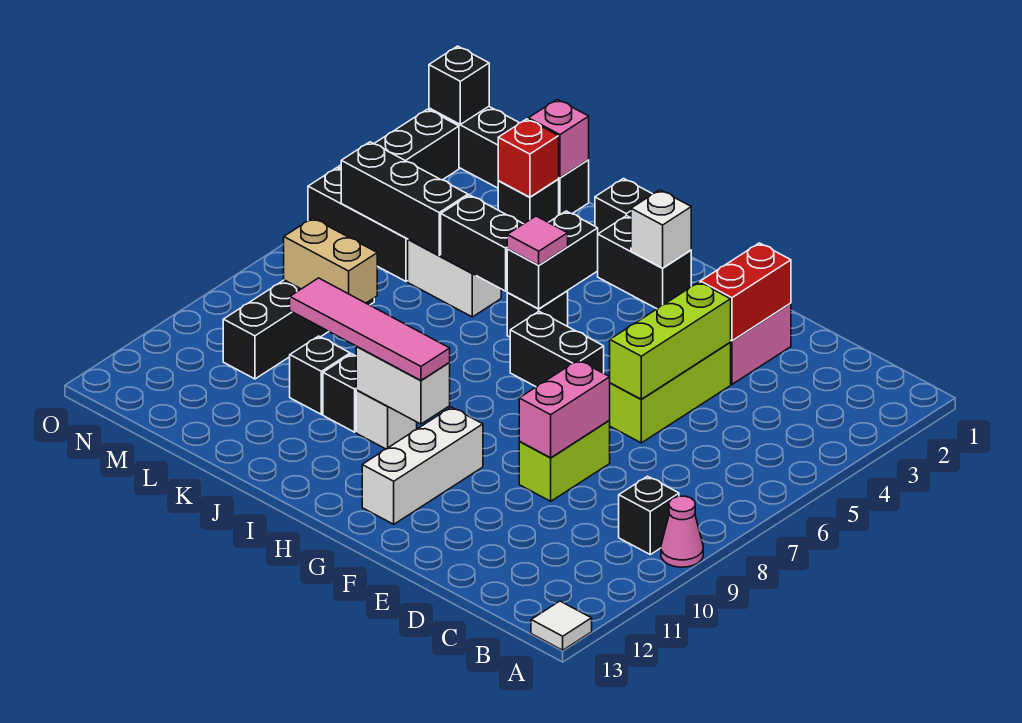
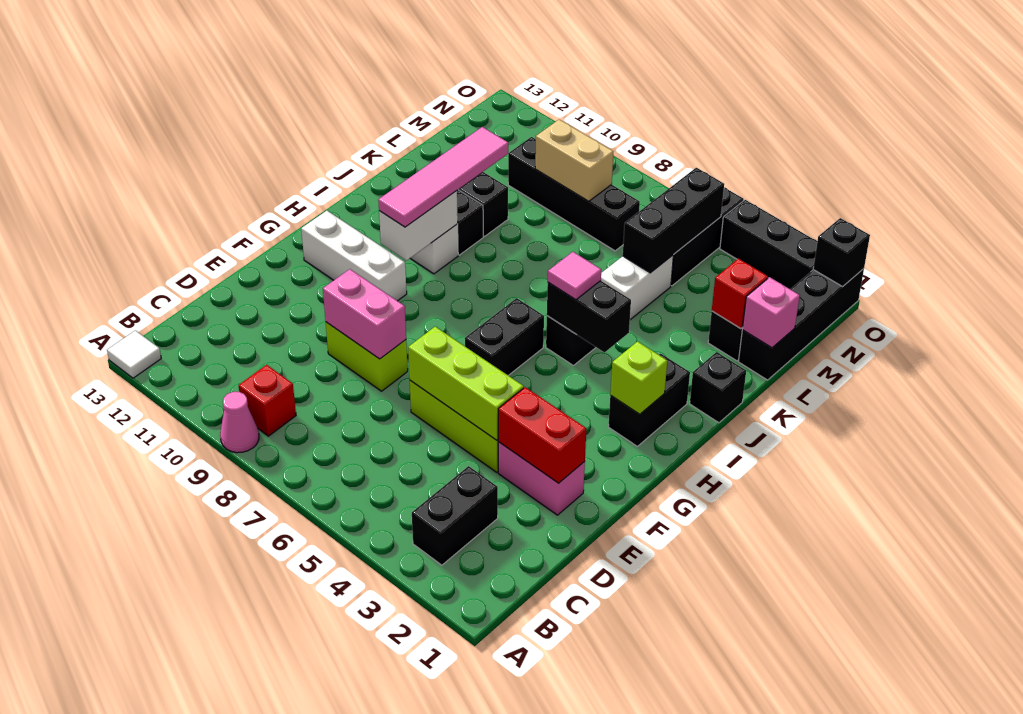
black 1x1 brick [619,476,679,554] -> red 1x1 brick [239,365,296,436]
white 1x1 brick [631,190,691,268] -> lime 1x1 brick [610,341,667,414]
black 1x2 brick [441,195,523,291] -> black 1x2 brick moved to [412,466,498,565]
tan 1x2 brick [284,218,377,303] -> tan 1x2 brick turned to [535,119,613,201]

